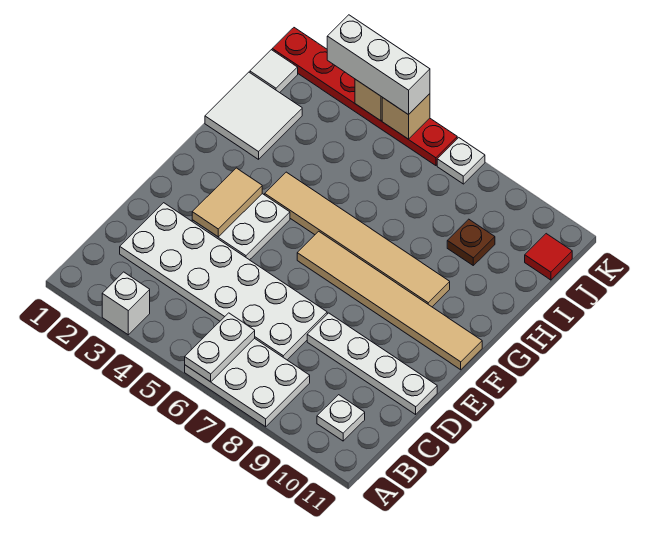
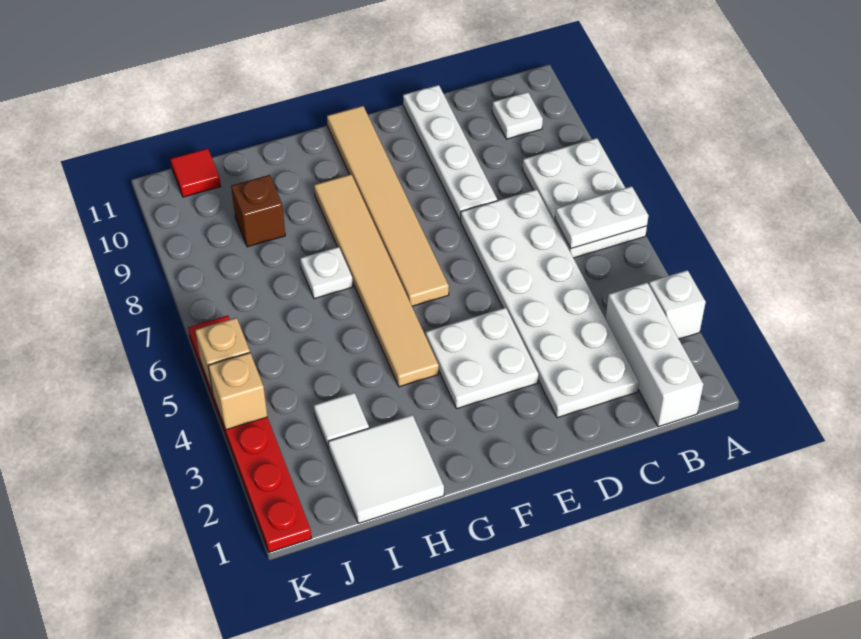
tan 1x2 tile [192,168,262,237] -> none
brown 1x1 plate [447,219,495,265] -> brown 1x1 brick [231,175,285,247]
white 1x1 tile [250,50,298,93] -> white 1x1 tile moved to [314,393,369,449]
white 1x3 brick [327,15,430,115] -> white 1x3 brick moved to [605,283,703,427]
white 1x1 plate [437,138,485,184] -> white 1x1 plate moved to [300,247,353,299]

